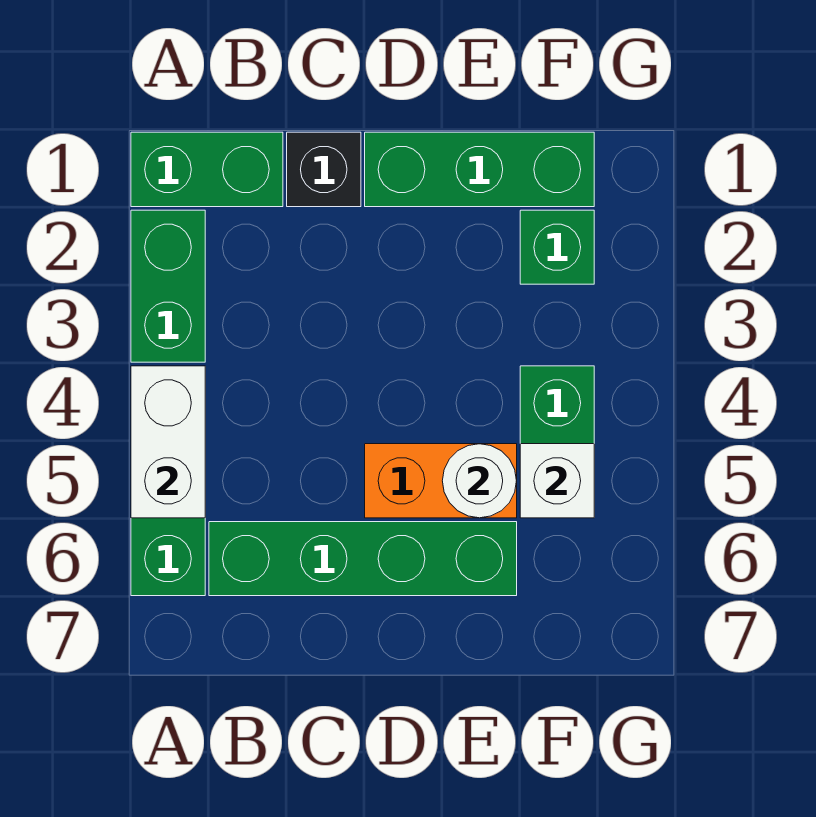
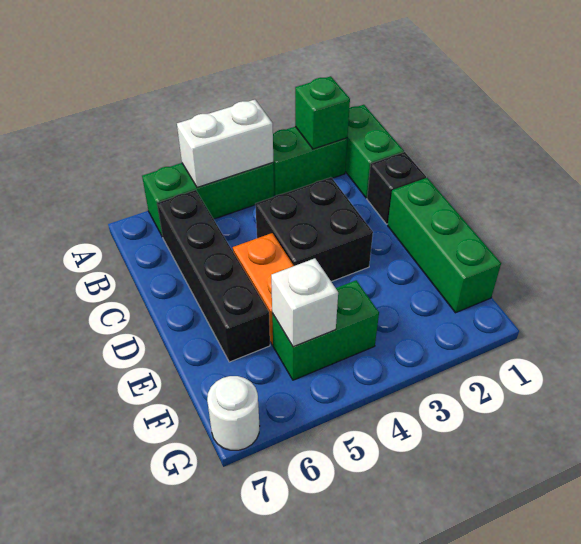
green 1x4 brick [209,522,517,596] -> black 1x4 brick [157,190,270,362]
none -> black 2x2 brick [255,177,373,282]
white 1x1 round brick [442,444,517,518] -> white 1x1 round brick moved to [207,376,260,450]
green 1x1 brick [520,210,594,284] -> green 1x1 brick moved to [295,76,350,149]

